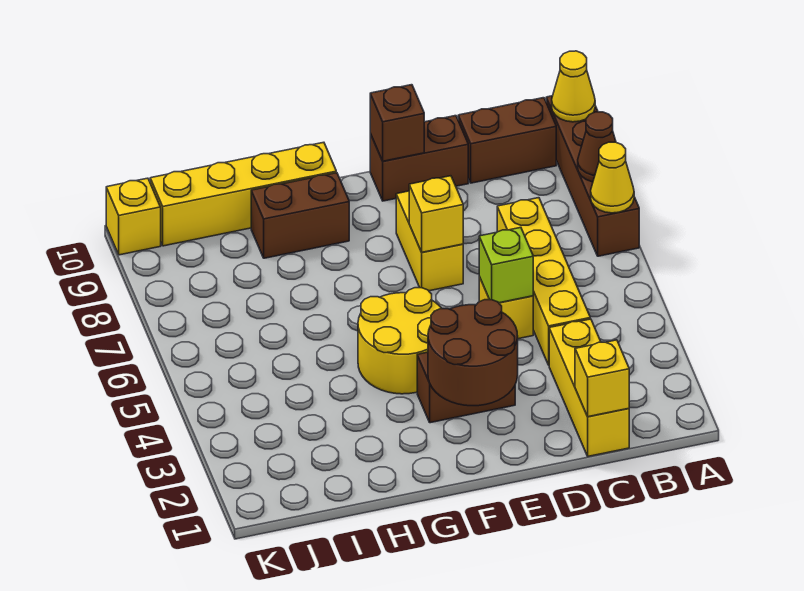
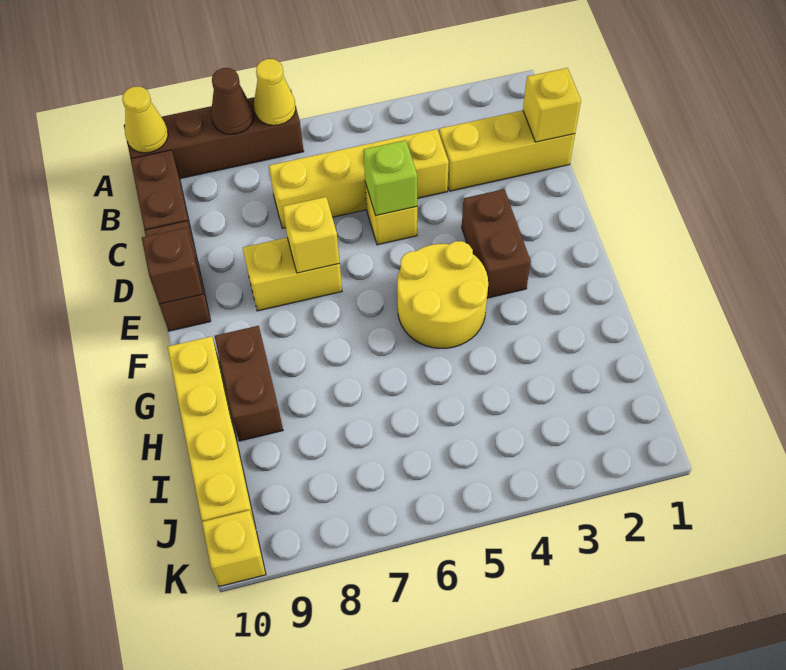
brown 2x2 round brick [428,300,518,406] -> none

